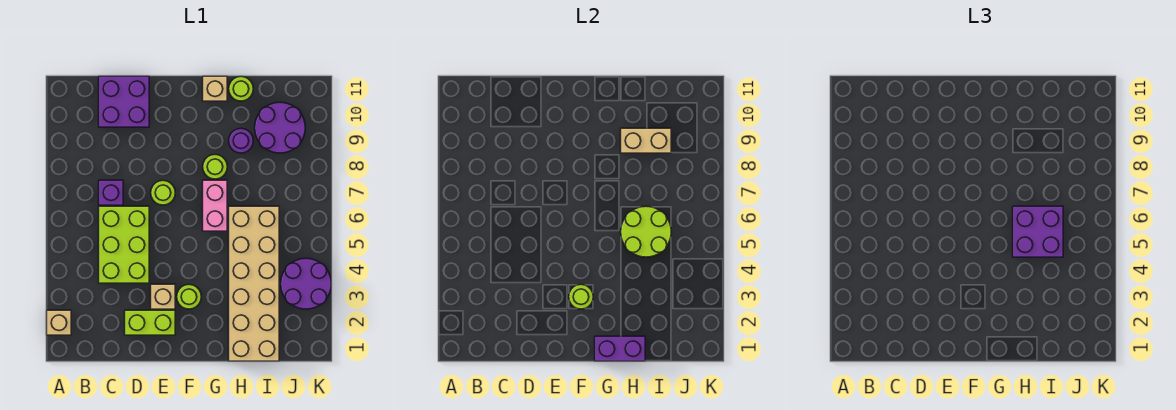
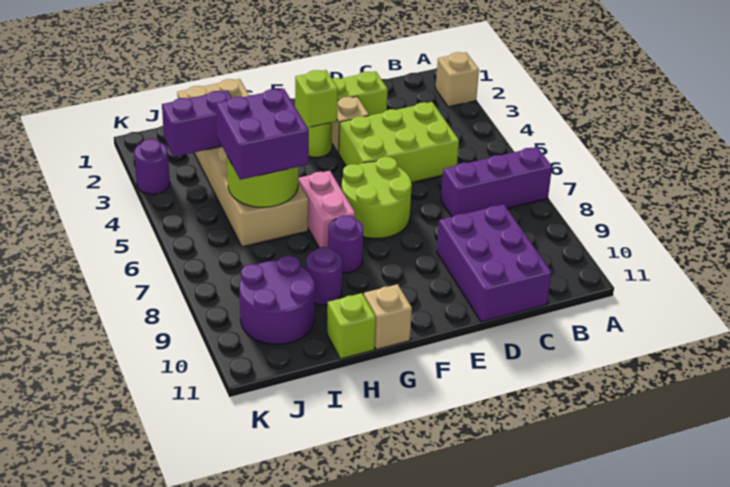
lime 2x3 brick [99,206,149,283] -> lime 2x3 brick turned to [339,102,459,182]
purple 1x1 brick [99,180,123,205] -> purple 1x3 brick [441,147,552,217]
purple 2x2 brick [99,76,149,127] -> purple 2x3 brick [437,204,552,322]
lime 1x1 round brick [151,181,175,205] -> lime 2x2 round brick [342,157,412,238]
lime 1x1 round brick [569,285,593,309] -> lime 1x1 brick [295,70,338,128]
purple 1x2 brick [595,336,645,361] -> purple 1x2 brick moved to [162,90,232,157]
lime 1x1 round brick [203,155,227,179] -> purple 1x1 round brick [328,216,363,273]
tan 1x2 brick [621,128,671,153] -> none
lime 1x1 round brick [229,77,253,101] -> lime 1x1 brick [327,293,376,359]
purple 2x2 round brick [281,258,331,309] -> purple 1x1 round brick [134,139,170,194]

